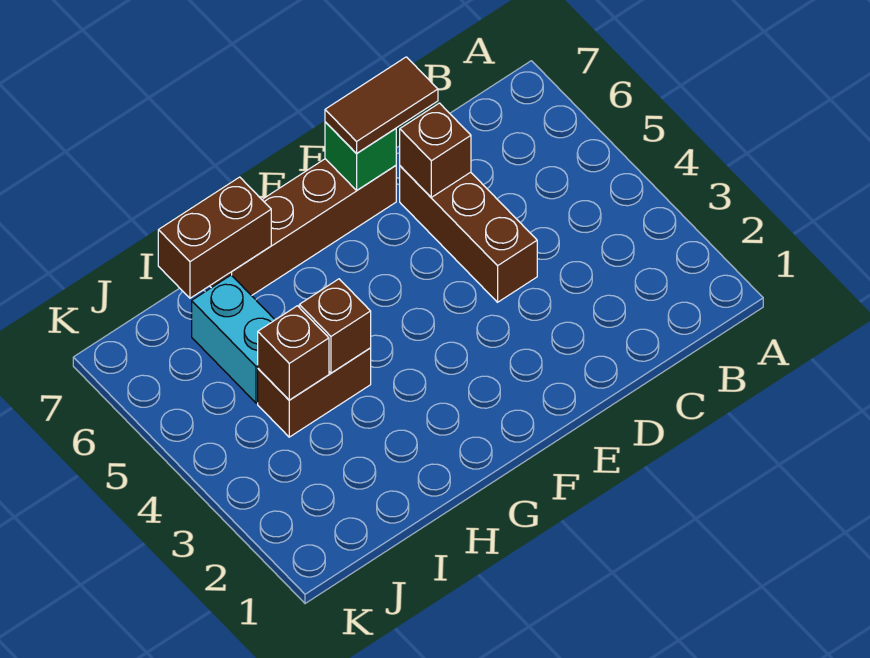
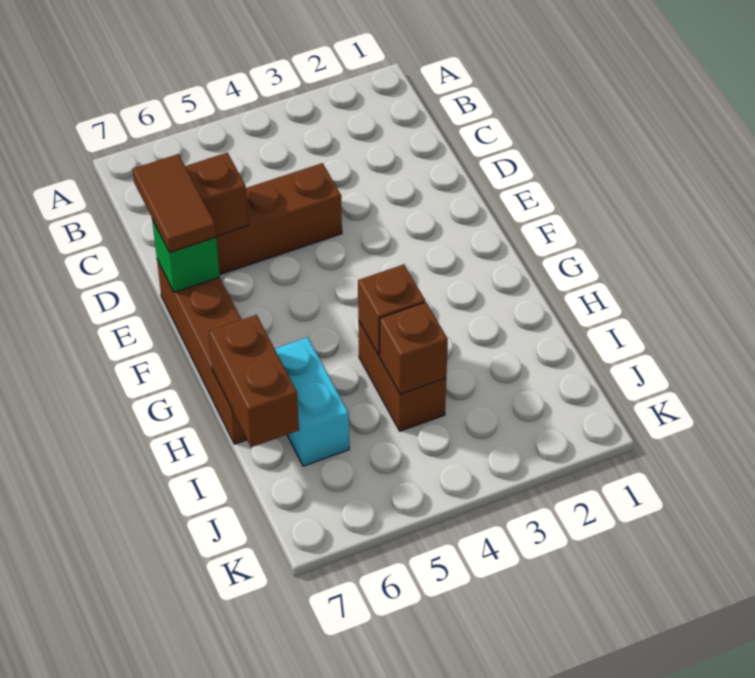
cyan 1x2 brick [192,275,275,403] -> cyan 1x2 brick turned to [275,337,349,466]

